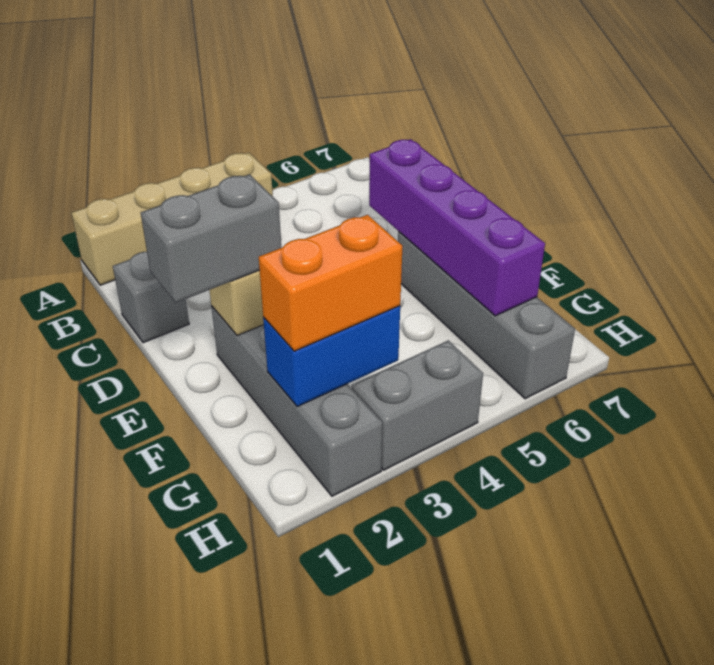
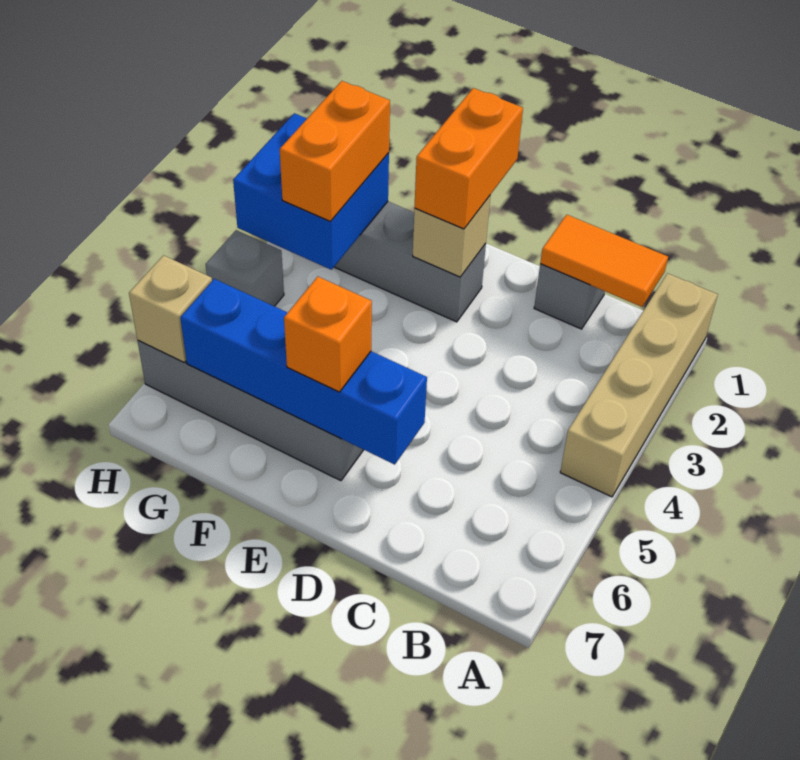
none -> orange 1x2 tile [540,215,668,307]
purple 1x4 brick [369,139,545,316] -> blue 1x4 brick [180,279,427,465]
grey 1x2 brick [141,174,281,303] -> orange 1x2 brick [414,88,523,229]
none -> orange 1x1 brick [284,277,372,392]
blue 1x2 brick [263,306,400,406] -> blue 2x2 brick [233,113,389,270]
grey 1x2 brick [352,340,483,470] -> grey 1x1 brick [206,230,284,306]
none -> tan 1x1 brick [129,255,212,362]

